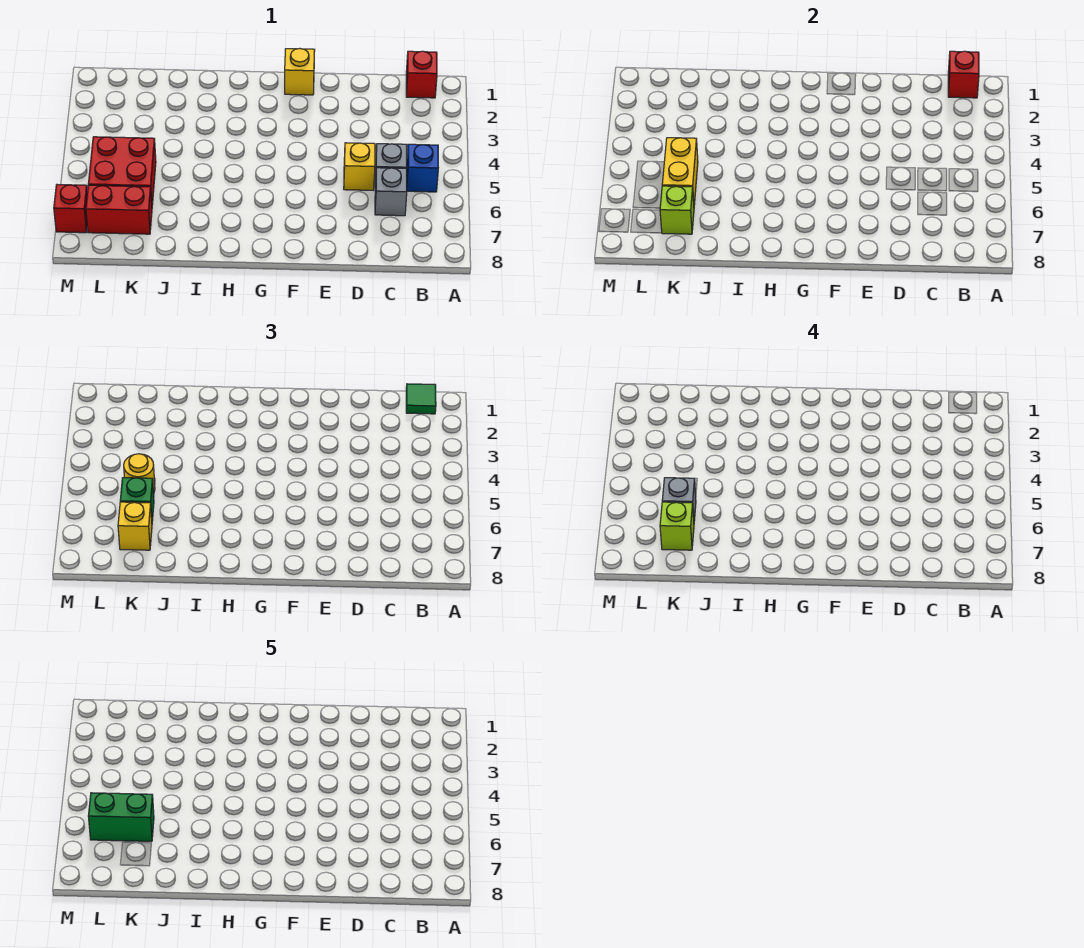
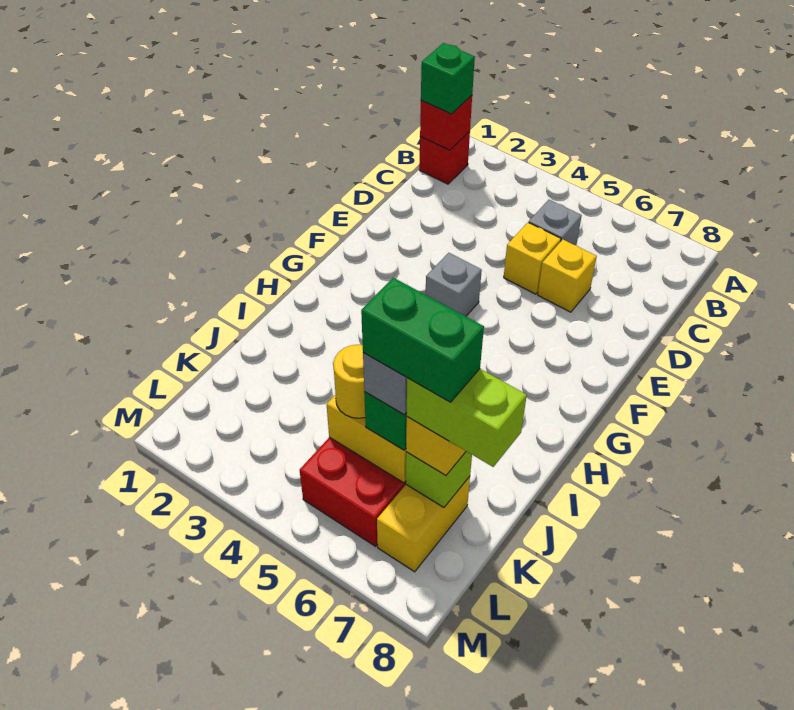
green 1x1 tile [406,384,436,414] -> green 1x1 brick [421,43,475,114]
blue 1x1 brick [407,144,438,192] -> none
grey 1x1 brick [375,168,407,216] -> grey 1x1 brick moved to [426,253,482,316]
yellow 1x1 brick [285,49,315,95] -> yellow 1x1 brick moved to [538,240,597,312]
green 1x2 brick [88,793,154,841] -> green 1x2 brick turned to [361,278,484,402]
red 1x2 brick [86,185,152,234] -> yellow 1x2 brick [377,476,470,572]
lime 1x1 brick [660,502,694,550] -> lime 1x2 brick [407,369,527,467]
red 1x1 brick [54,184,87,233] -> none

